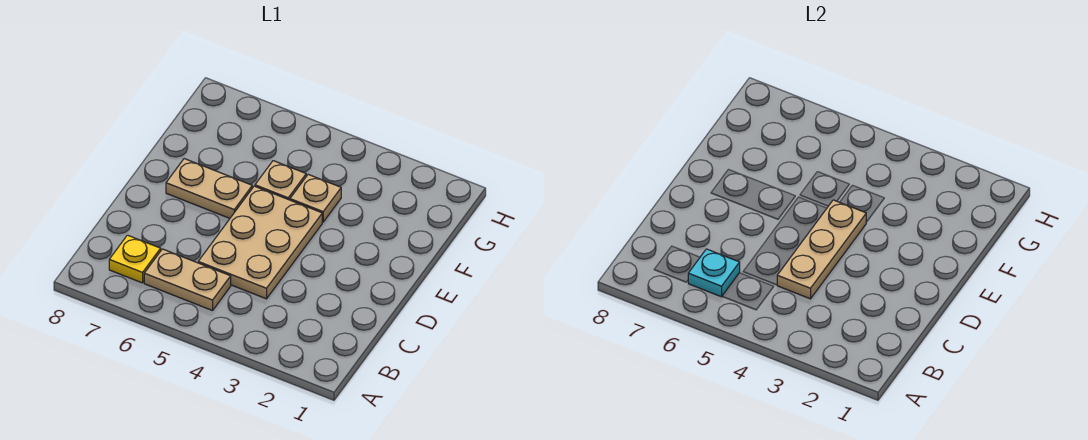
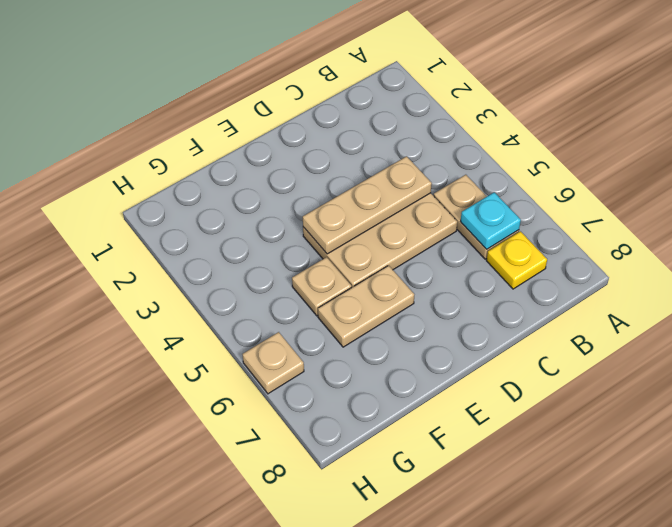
tan 1x2 plate [166,159,252,218] -> tan 1x2 plate turned to [318,266,414,347]
tan 1x1 plate [290,174,341,222] -> tan 1x1 plate moved to [242,332,304,394]

